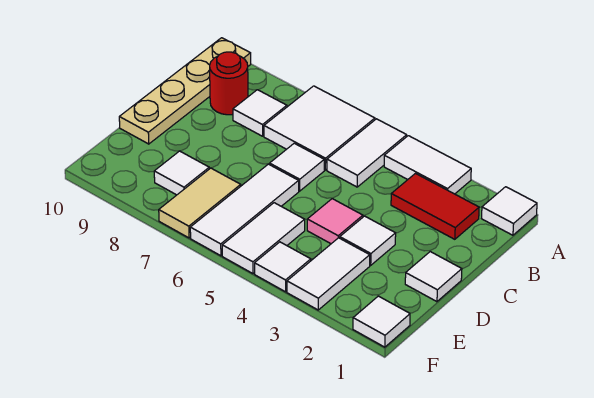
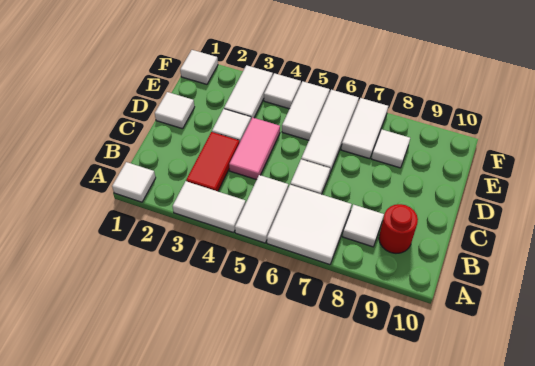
tan 1x4 plate [119,38,251,144] -> none
red 1x2 tile [391,174,479,239] -> red 1x2 tile turned to [186,132,239,191]
pink 1x1 tile [307,199,363,244] -> pink 1x2 tile [229,117,280,180]
tan 1x2 tile [159,168,241,238] -> white 1x2 tile [341,98,388,159]

